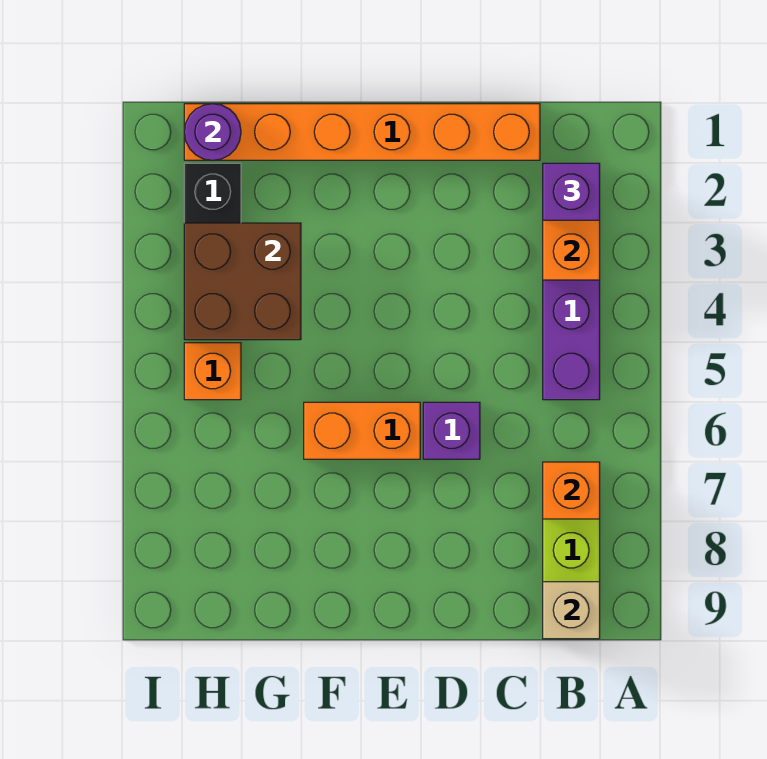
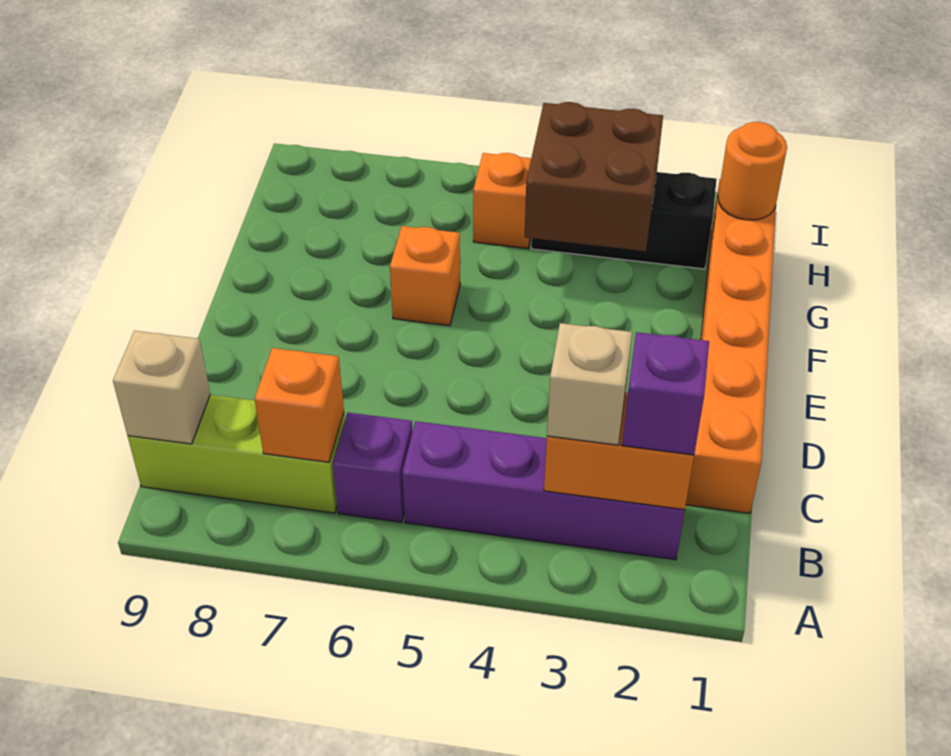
none -> tan 1x1 brick [547,323,632,445]
purple 1x1 brick [423,402,480,459] -> purple 1x1 brick moved to [333,413,412,522]
orange 1x2 brick [304,402,420,459] -> orange 1x1 brick [390,226,460,326]
purple 1x1 round brick [184,104,241,160] -> orange 1x1 round brick [718,122,787,220]

